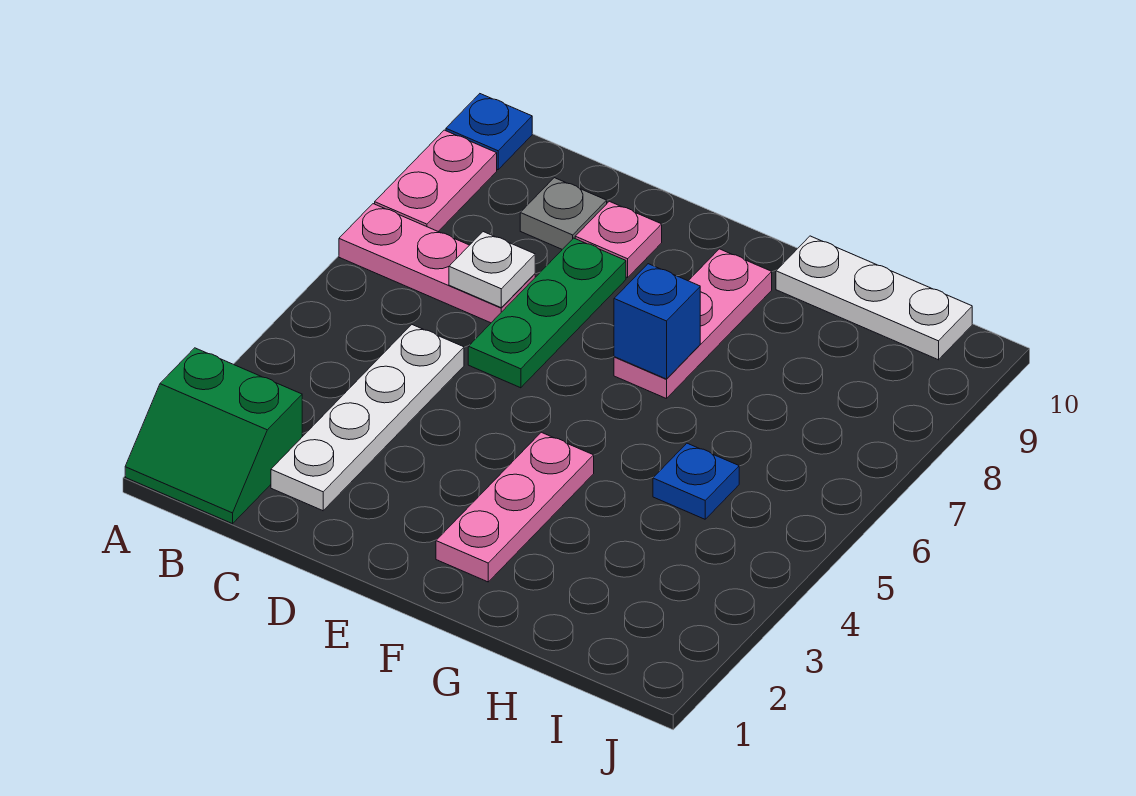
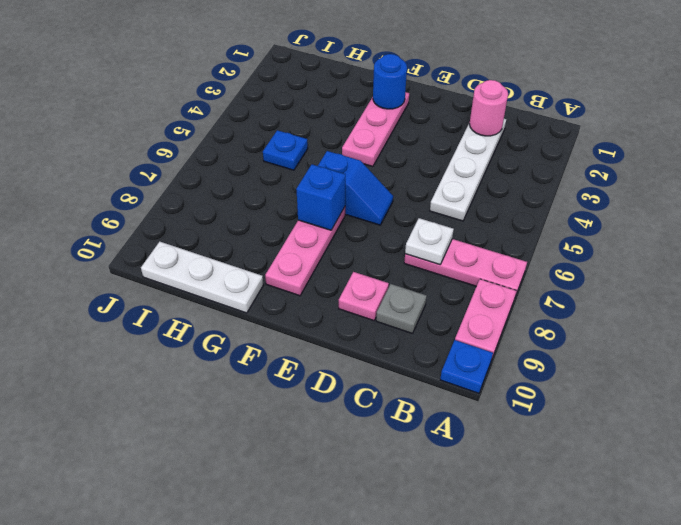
green 2x2 slope [125,348,302,524] -> none
none -> pink 1x1 round brick [470,80,508,136]
green 1x3 plate [468,238,626,388] -> none
none -> blue 1x2 slope [318,151,393,225]
none -> blue 1x1 round brick [373,54,407,109]

